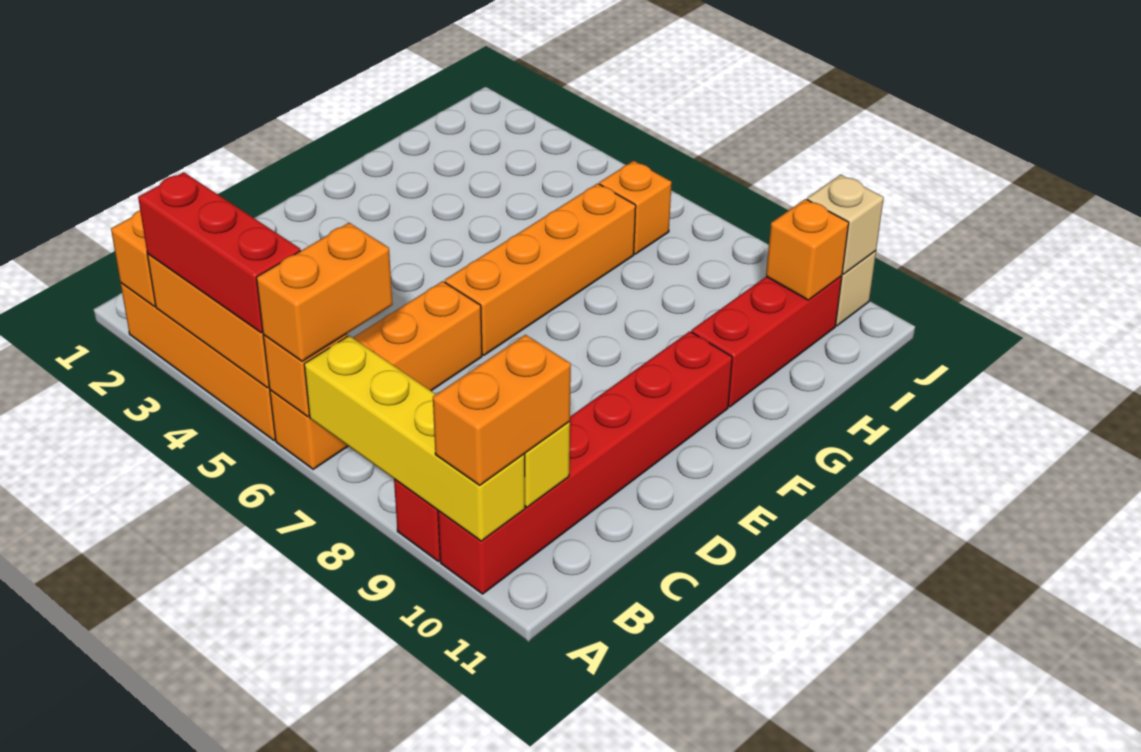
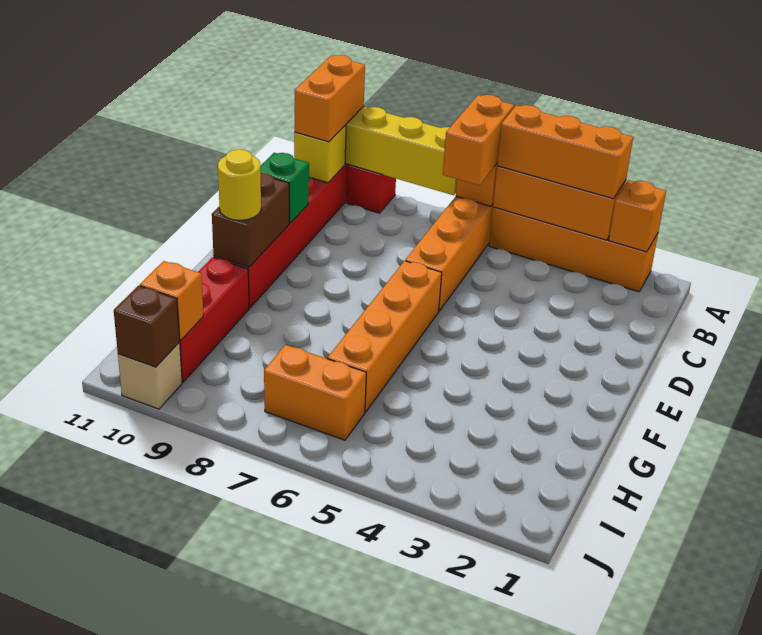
red 1x3 brick [138,172,301,333] -> orange 1x3 brick [497,105,633,199]
none -> green 1x1 brick [260,153,309,223]
none -> brown 1x2 brick [212,173,289,267]
none -> yellow 1x1 round brick [218,149,261,220]
orange 1x1 brick [599,161,672,254] -> orange 1x2 brick [264,345,366,440]
tan 1x1 brick [807,175,884,274] -> brown 1x1 brick [114,286,180,367]

